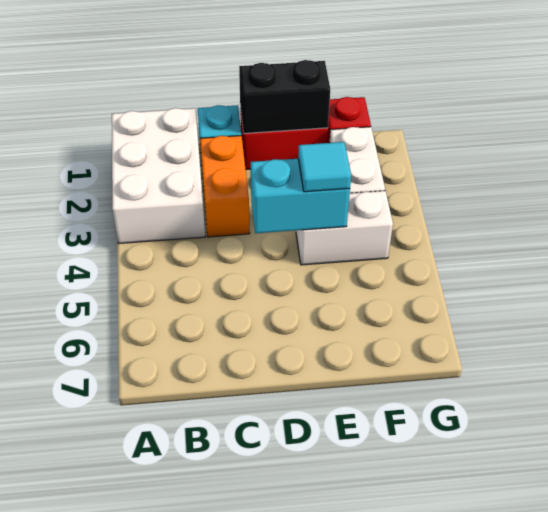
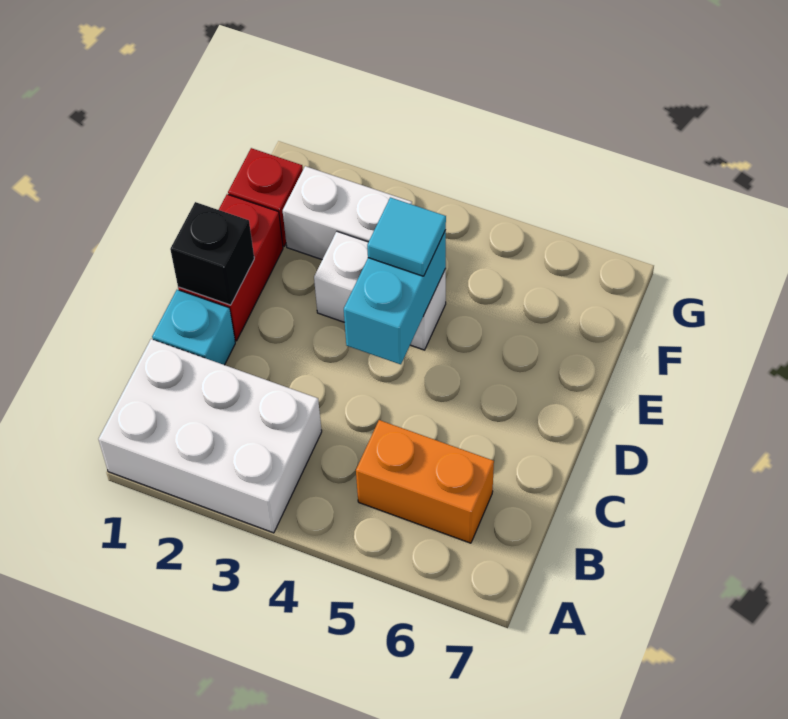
orange 1x2 brick [200,136,250,237] -> orange 1x2 brick moved to [356,420,494,543]
black 1x2 brick [239,60,330,133] -> black 1x1 brick [170,202,254,305]
white 1x2 brick [296,191,393,265] -> white 1x2 brick turned to [314,231,446,350]

